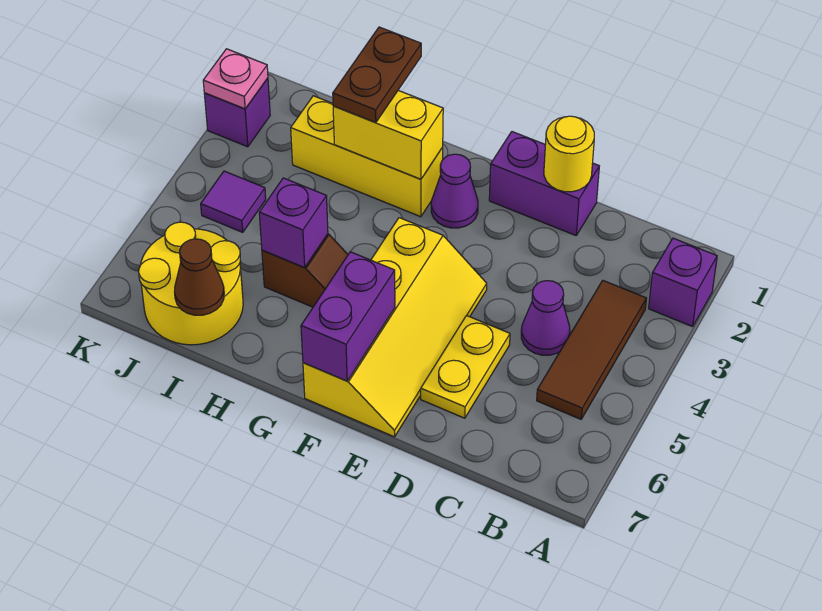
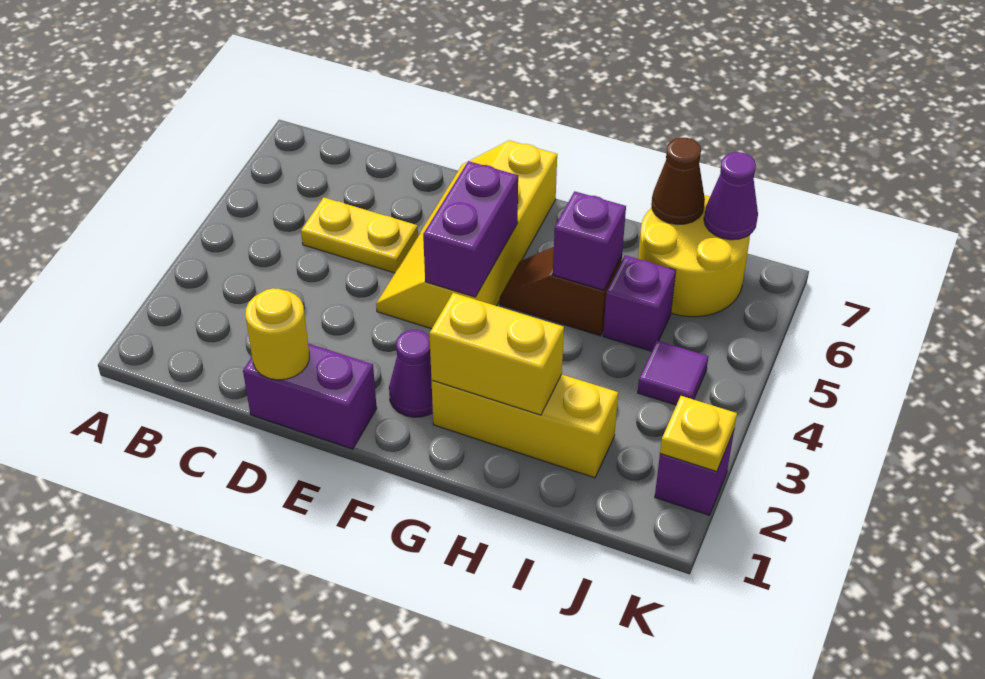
purple 1x1 brick [649,238,717,327] -> purple 1x1 brick moved to [603,255,676,351]
brown 1x3 tile [537,281,646,419] -> none
purple 1x1 cone [521,281,570,355] -> purple 1x1 cone moved to [704,152,758,240]
yellow 1x2 plate [421,315,510,418] -> yellow 1x2 plate turned to [301,197,418,273]
purple 1x2 brick [301,252,395,381] -> purple 1x2 brick moved to [423,161,518,297]
brown 1x2 plate [333,27,421,123] -> none
pink 1x1 plate [203,49,268,109] -> yellow 1x1 plate [660,396,737,472]

